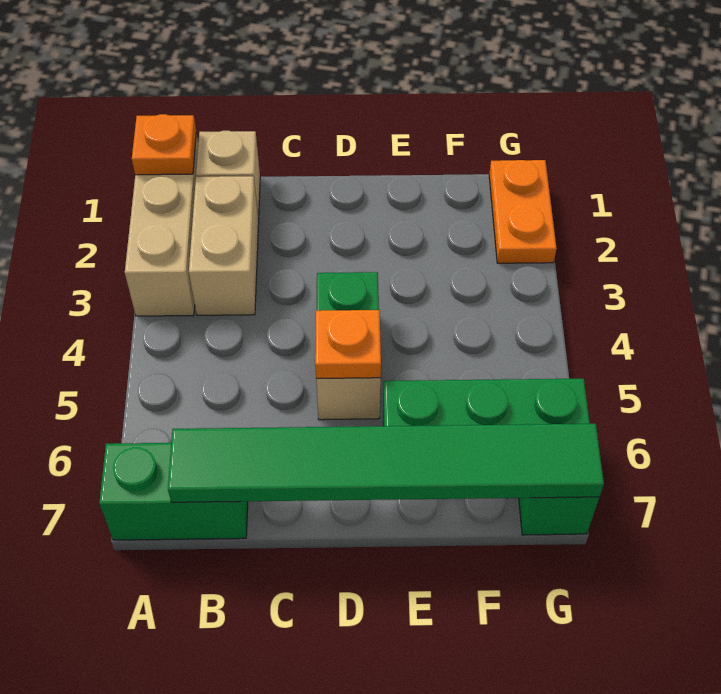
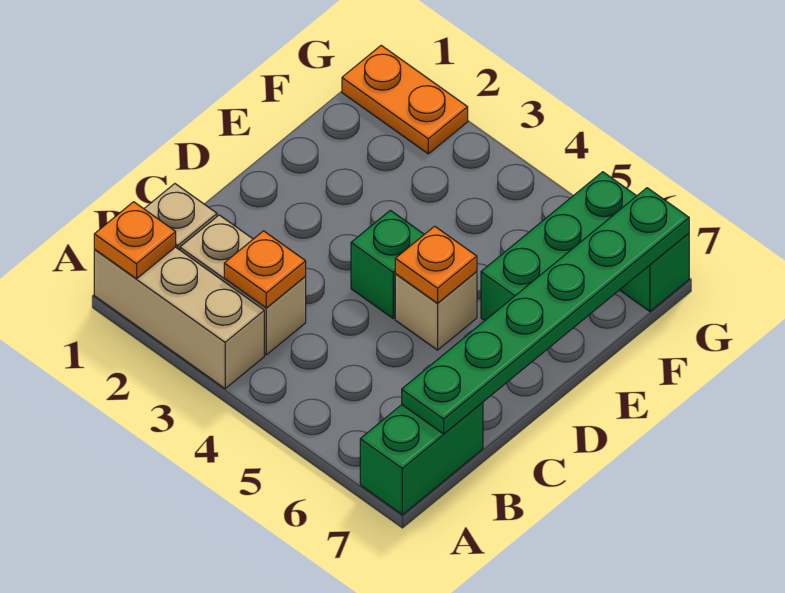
none -> orange 1x1 plate [224,231,306,308]
green 1x6 tile [168,424,604,502] -> green 1x6 plate [402,188,689,434]

